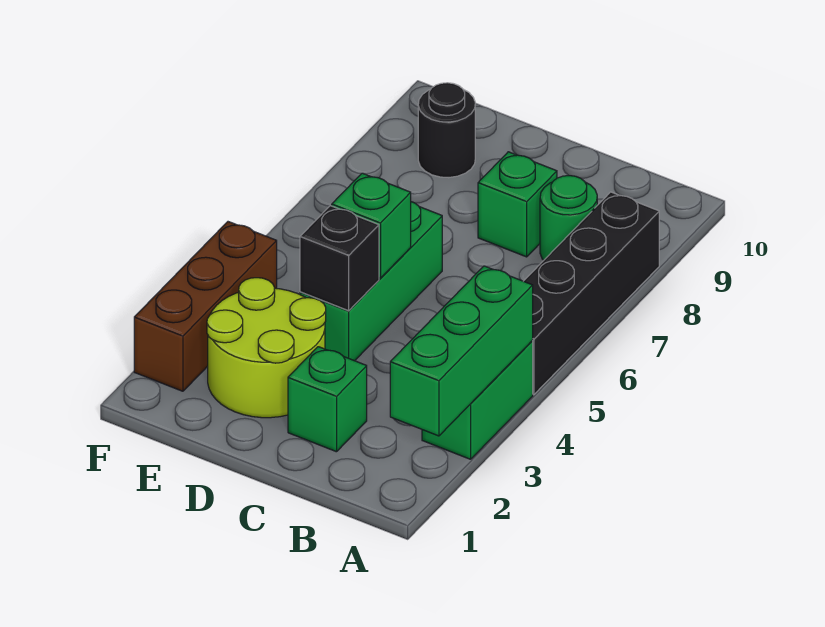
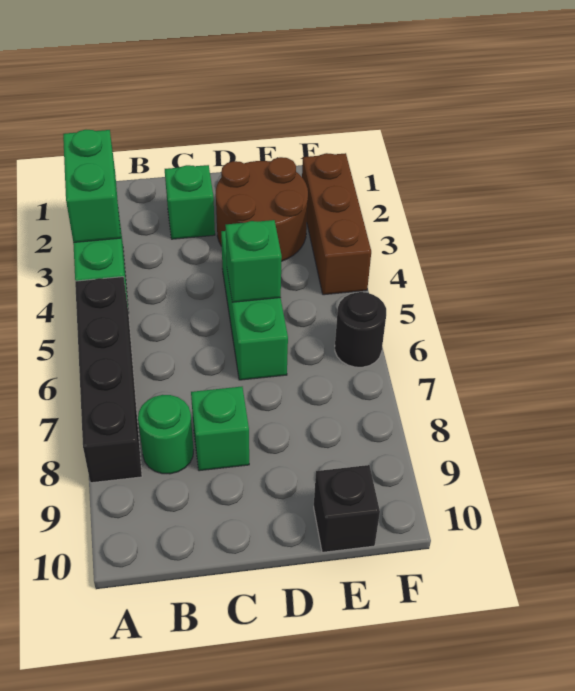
green 1x3 brick [390,266,533,436] -> green 1x2 brick [63,130,121,242]
lime 2x2 round brick [207,278,326,418] -> brown 2x2 round brick [216,157,308,261]
black 1x1 brick [300,206,379,311] -> black 1x1 brick moved to [314,465,380,552]
black 1x1 round brick [418,83,475,178] -> black 1x1 round brick moved to [335,292,386,367]

